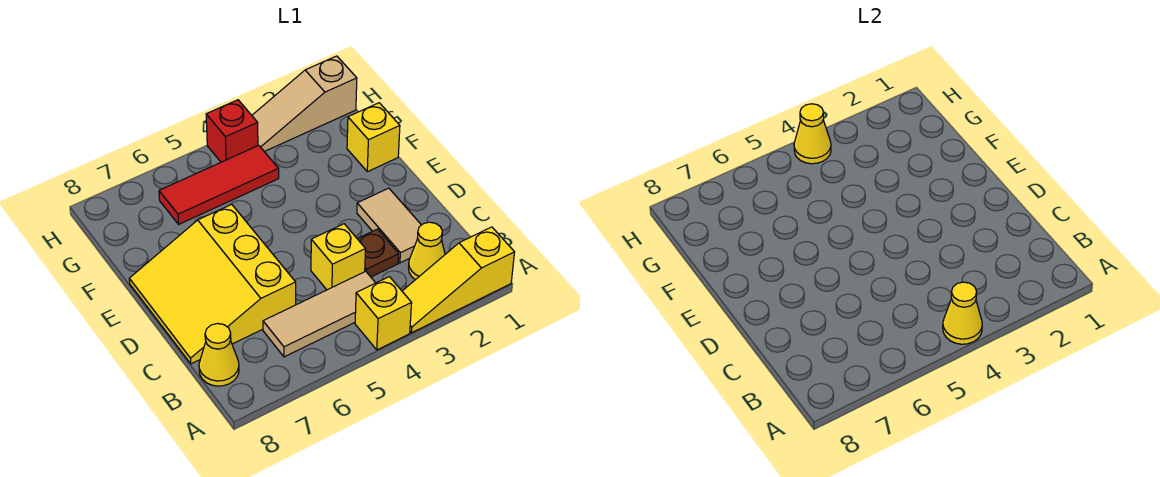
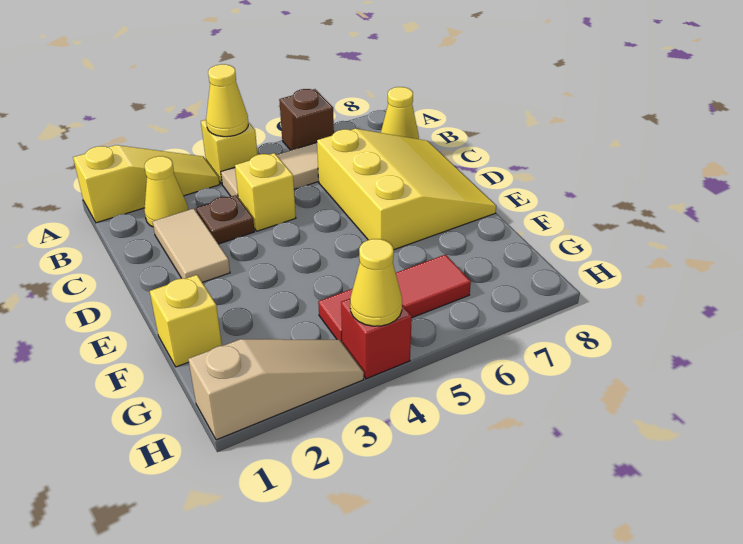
none -> brown 1x1 brick [279,89,334,150]

